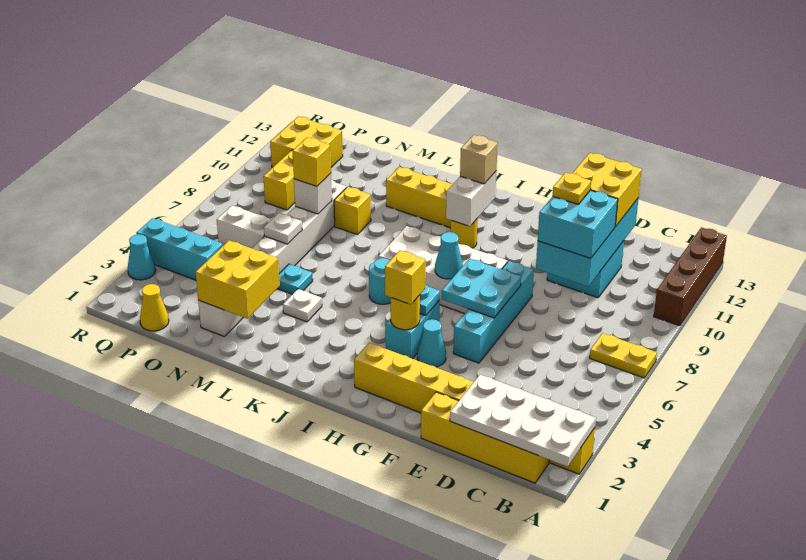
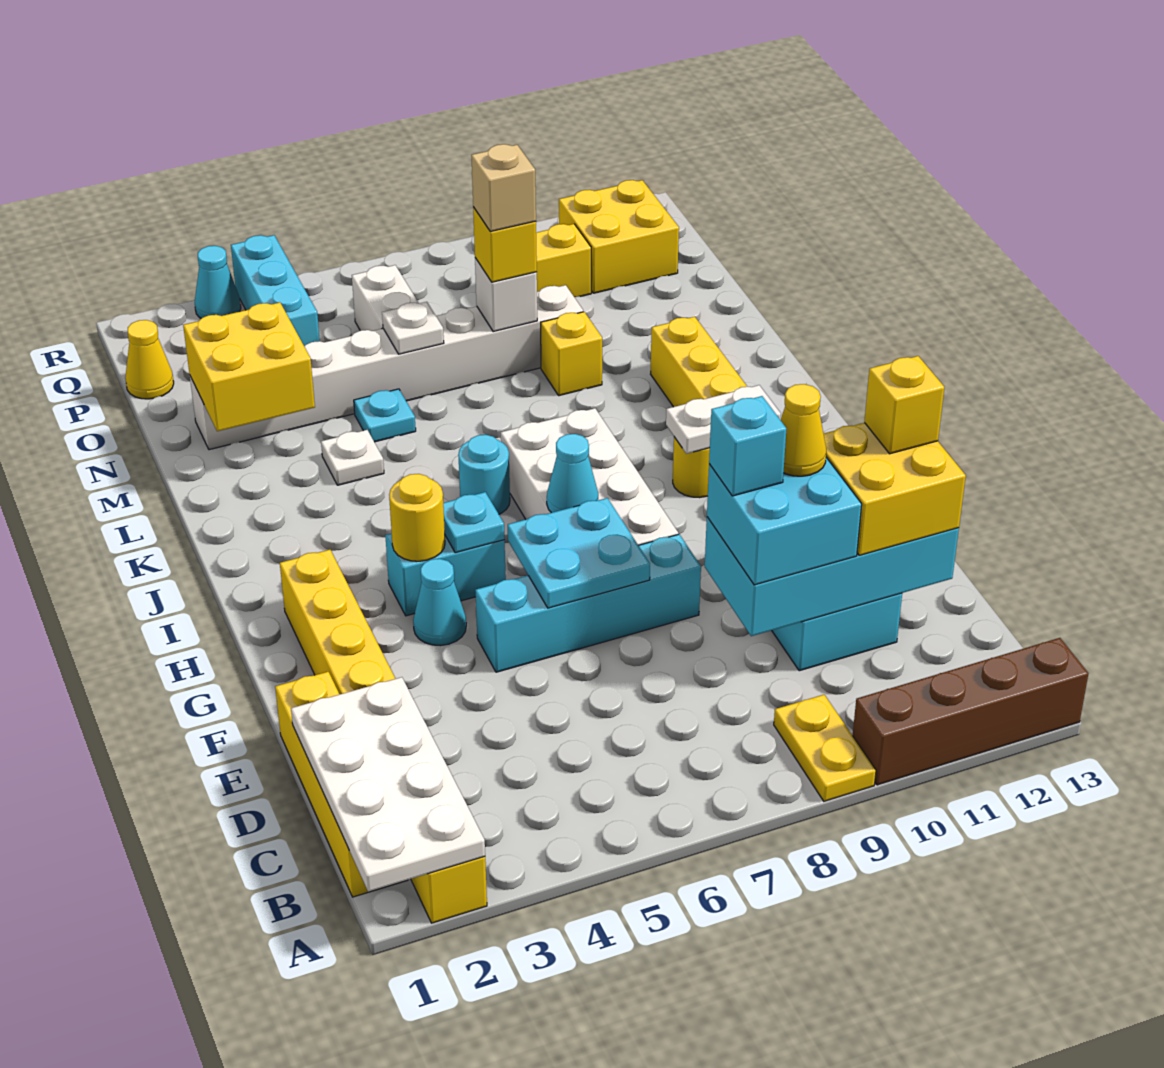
yellow 1x2 plate [590,333,657,378] -> yellow 1x2 plate moved to [774,695,876,801]
none -> cyan 1x1 brick [709,396,786,496]
yellow 1x1 plate [553,173,591,205] -> yellow 1x1 cone [781,384,826,476]
yellow 1x1 brick [385,250,426,304] -> yellow 1x1 brick moved to [864,356,944,454]
white 1x2 brick [446,171,497,226] -> white 1x2 plate [666,385,781,454]
tan 1x1 brick [460,135,498,184] -> tan 1x1 brick moved to [471,144,536,232]

